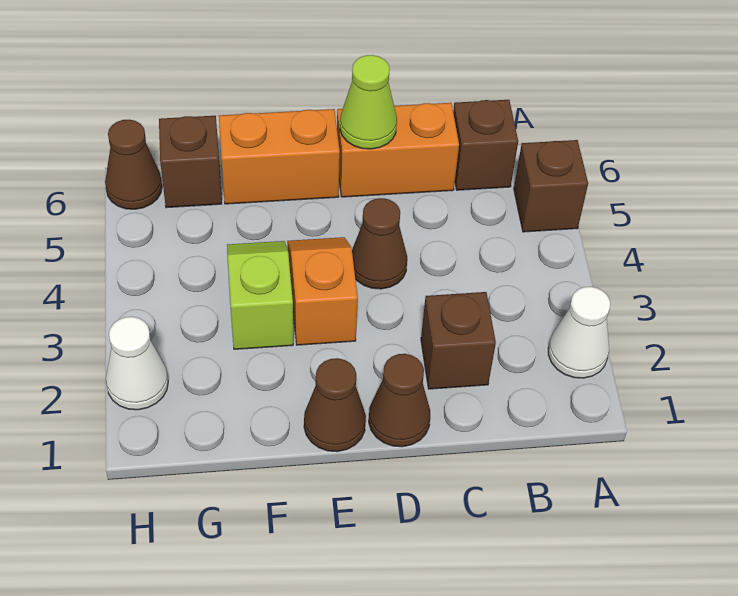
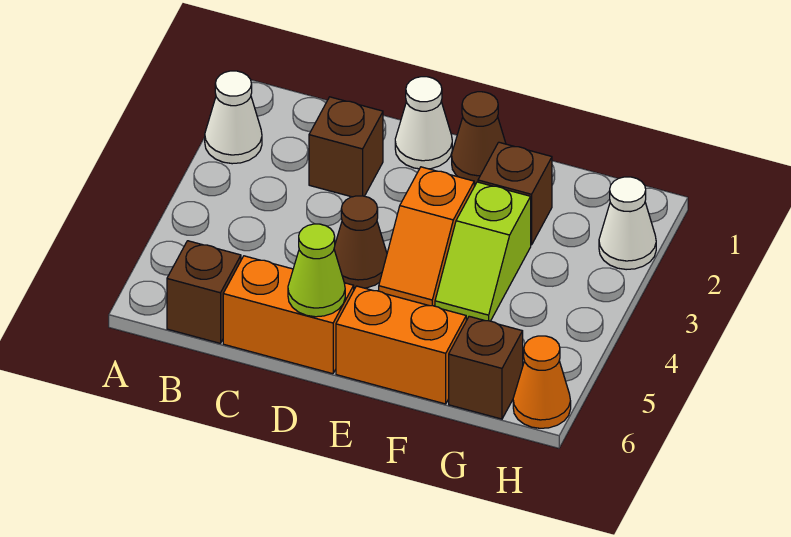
brown 1x1 brick [514,140,588,232] -> brown 1x1 brick moved to [478,142,552,245]
brown 1x1 cone [369,354,430,447] -> white 1x1 cone [395,77,452,169]
brown 1x1 cone [105,120,162,209] -> orange 1x1 cone [513,336,571,428]

